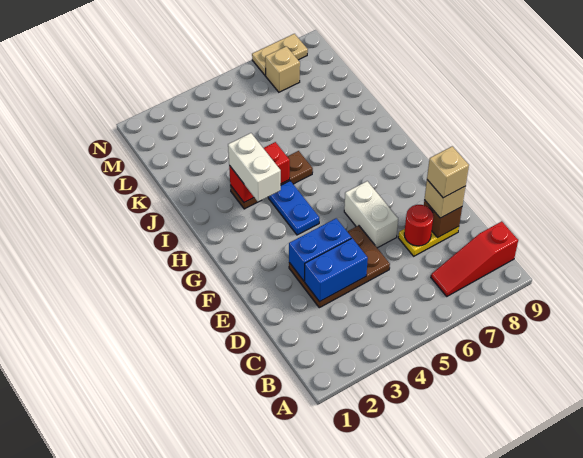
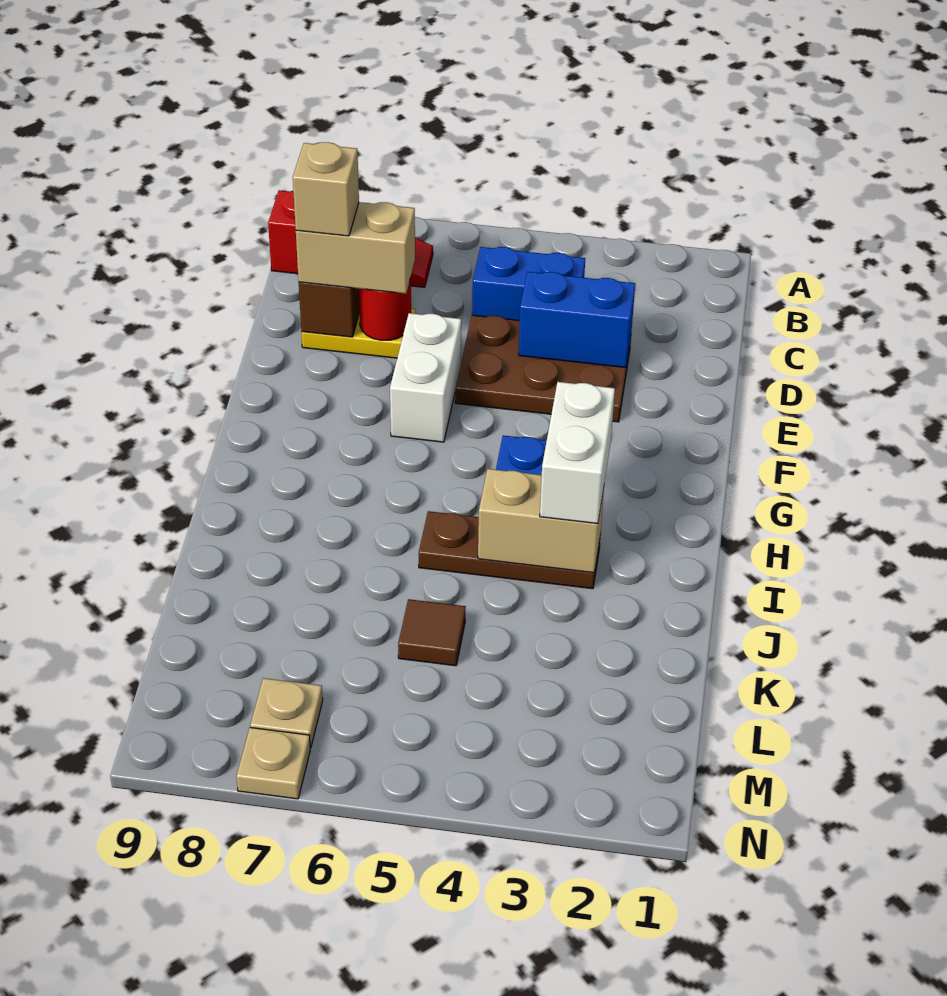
tan 1x1 brick [424,180,465,218] -> tan 1x2 brick [296,202,415,294]
blue 1x2 brick [289,218,352,281] -> blue 1x2 brick moved to [472,247,585,320]
red 1x2 brick [229,142,290,202] -> tan 1x2 brick [478,469,604,573]
none -> brown 1x1 tile [398,599,466,666]
tan 1x1 brick [265,46,300,92] -> tan 1x1 plate [250,678,323,748]
tan 1x2 plate [252,34,308,76] -> tan 1x1 plate [236,728,310,799]

